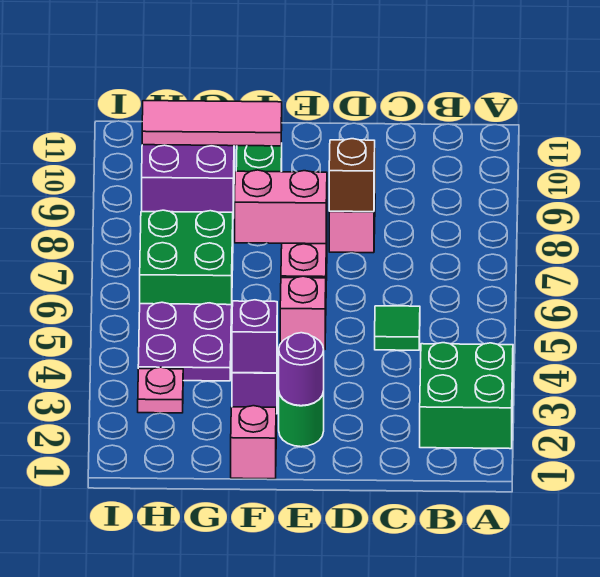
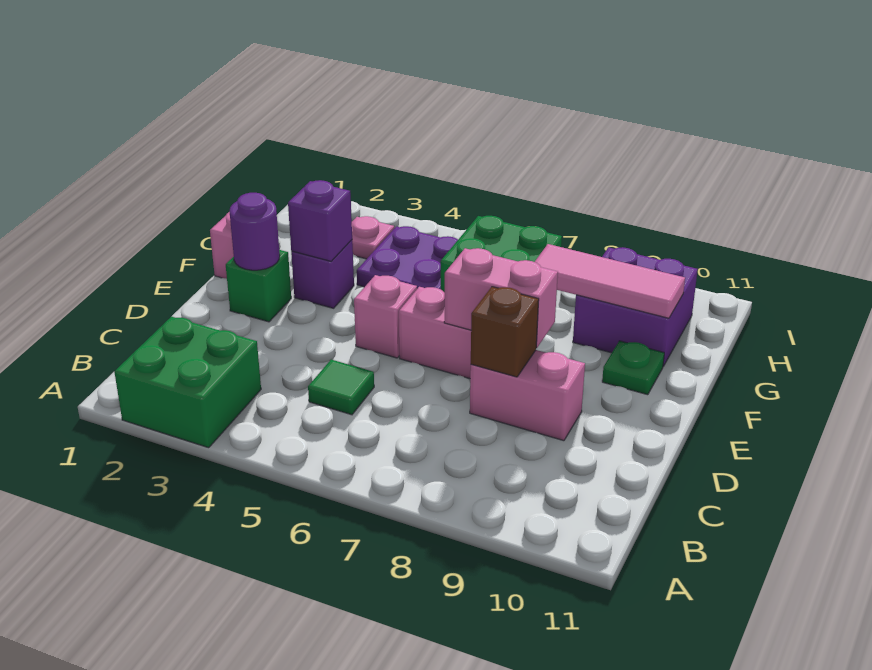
green 1x1 round brick [279,392,324,447] -> green 1x1 brick [226,250,291,322]
pink 1x2 brick [235,170,327,244] -> pink 1x2 brick turned to [444,248,558,348]
pink 1x3 tile [142,101,282,146] -> pink 1x3 tile turned to [535,244,685,318]

